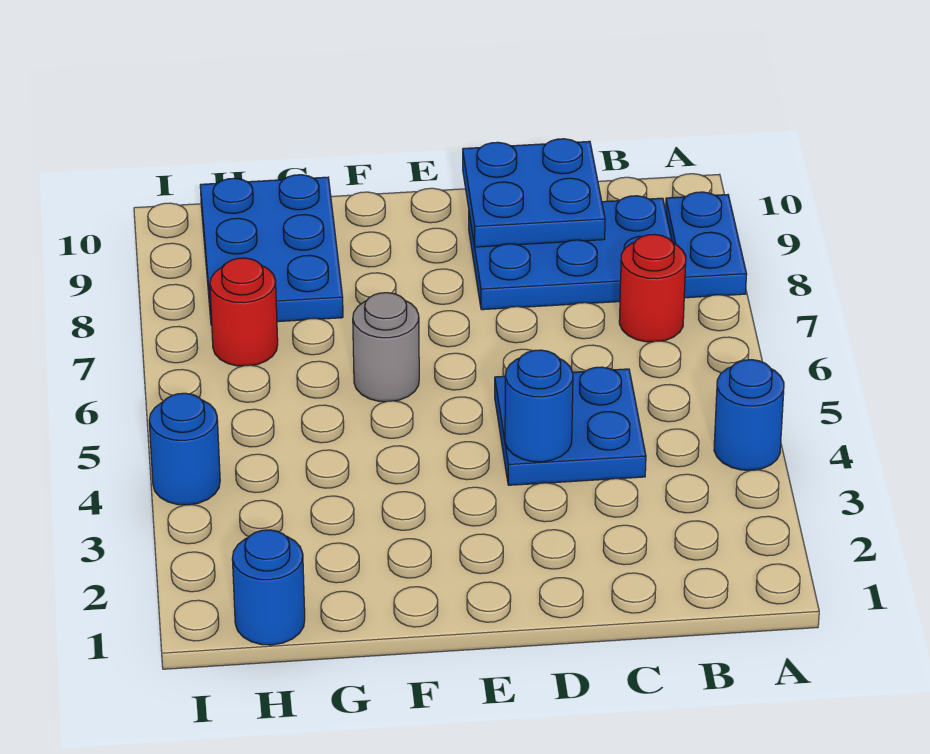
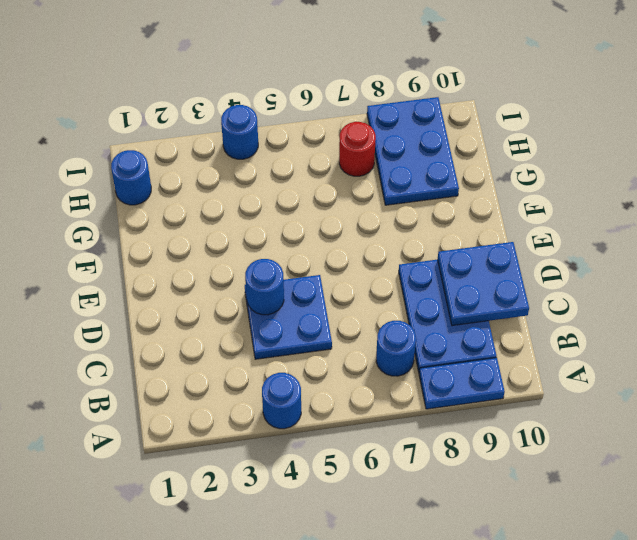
red 1x1 round brick [619,234,686,342] -> blue 1x1 round brick [376,321,416,376]
grey 1x1 round brick [353,293,419,402] -> none
blue 2x3 plate [200,175,343,325] -> blue 2x3 plate turned to [367,97,459,205]

